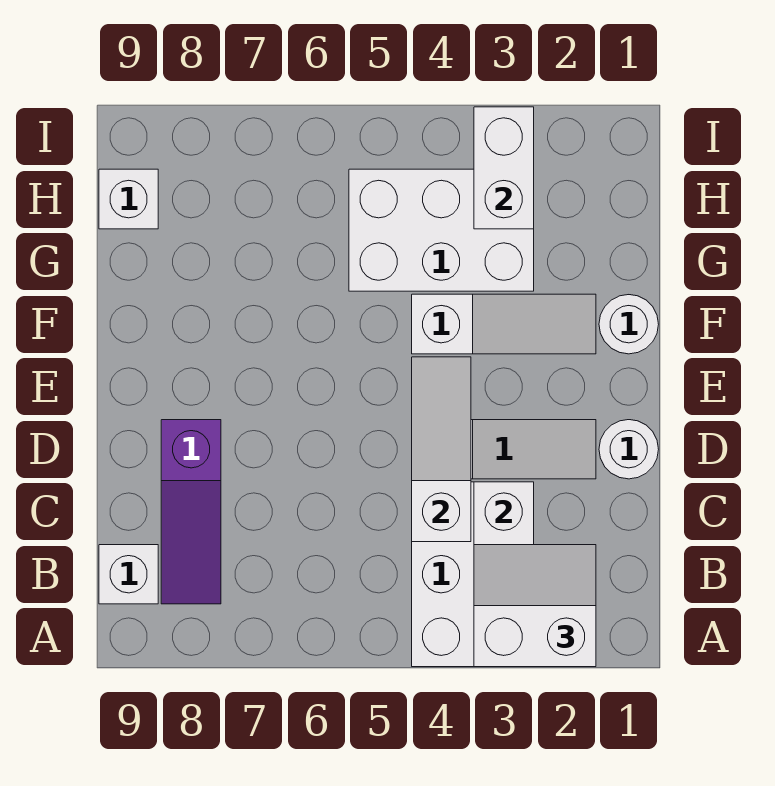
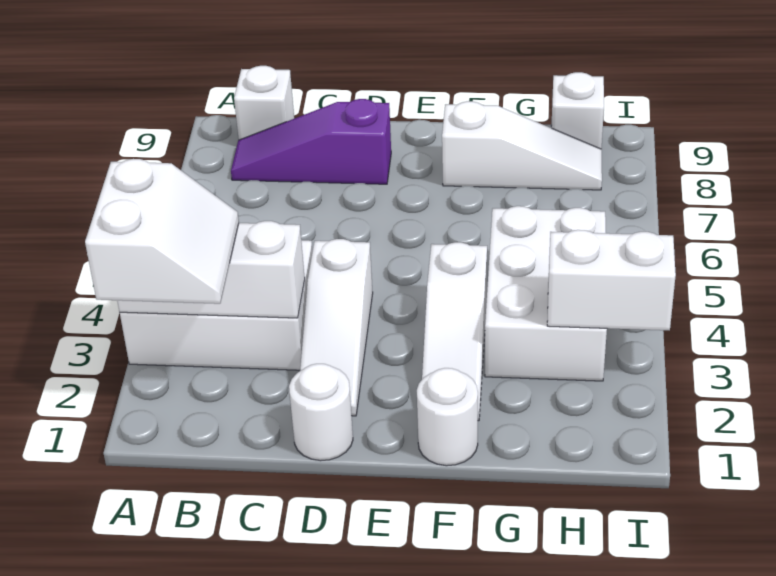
white 1x3 slope [412,357,471,542] -> white 1x3 slope moved to [442,101,602,190]

